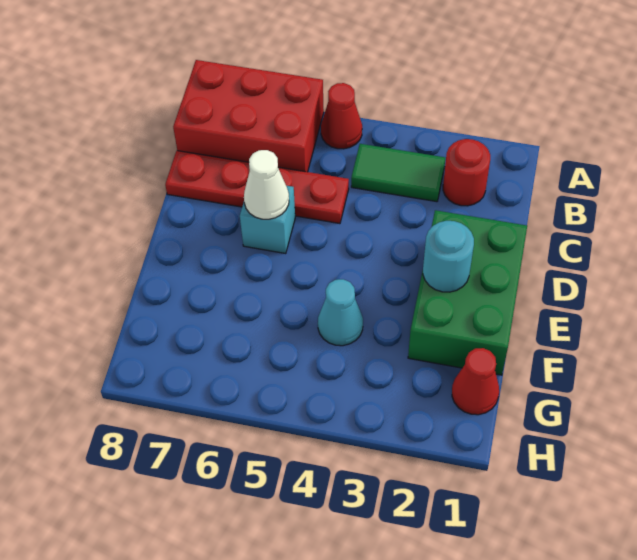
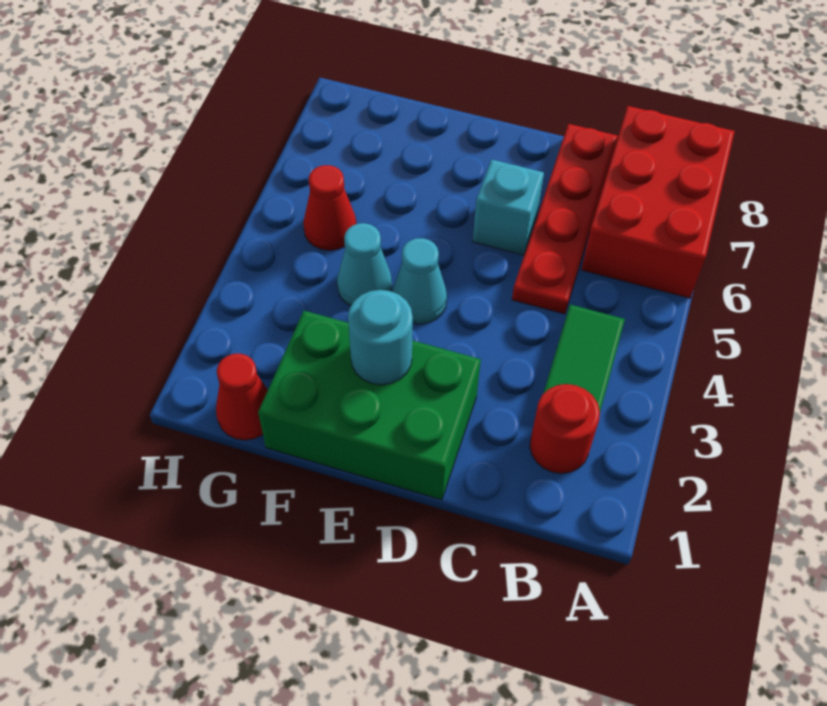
red 1x1 cone [321,83,362,149] -> red 1x1 cone moved to [303,165,356,250]
white 1x1 cone [244,150,289,219] -> none
none -> cyan 1x1 cone [392,238,447,324]

